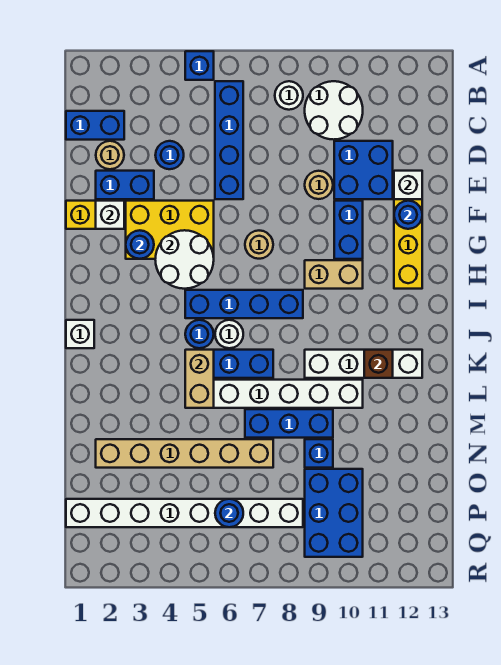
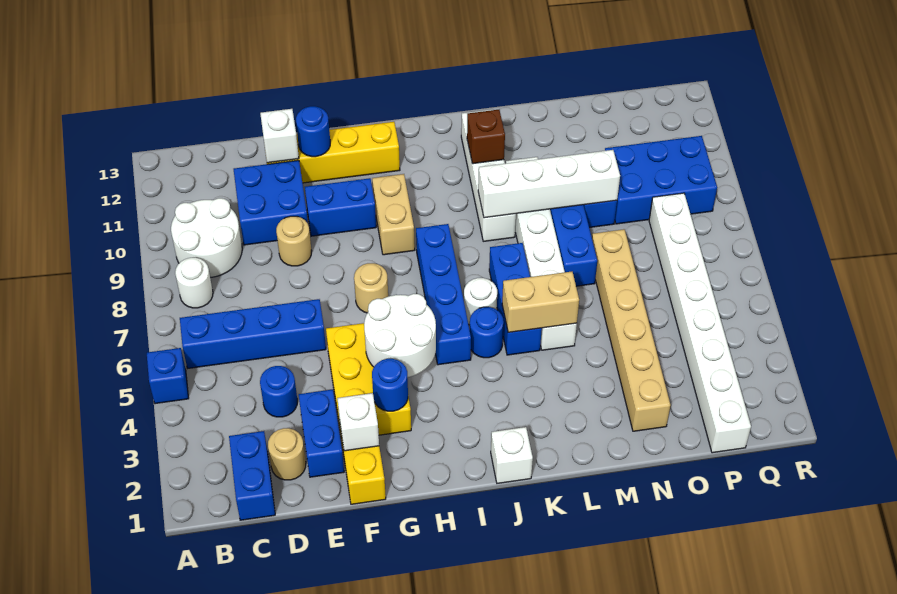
none -> white 1x4 brick [478,150,620,218]
blue 1x1 round brick [215,499,243,527] -> none

